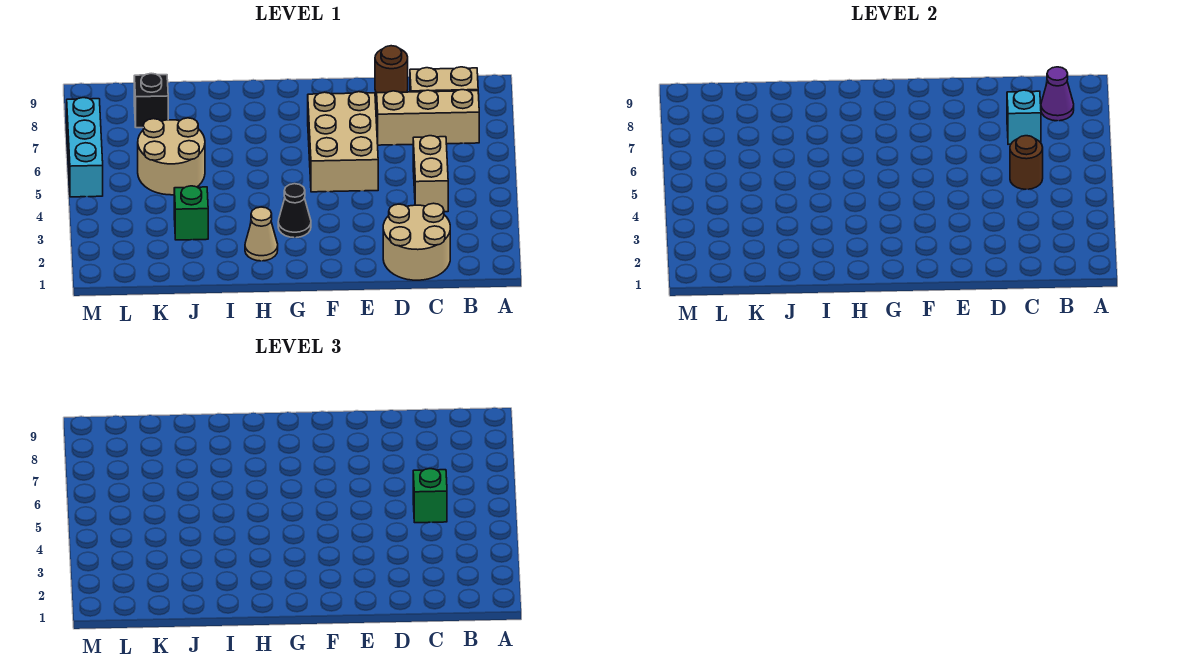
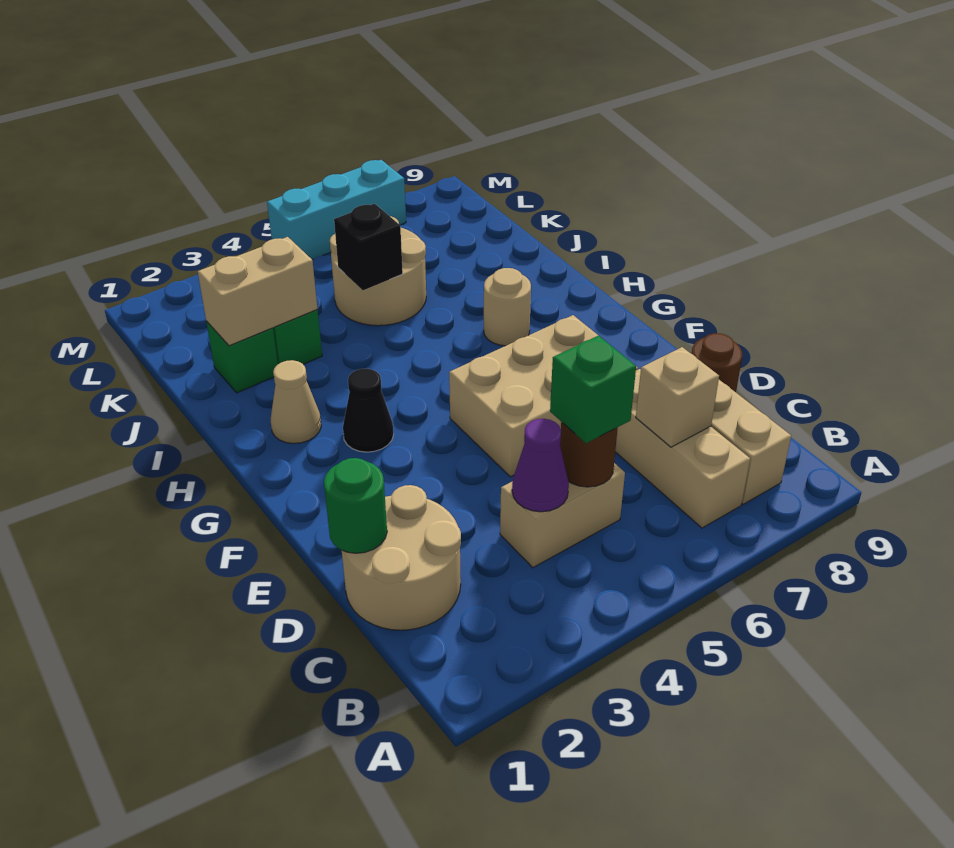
purple 1x1 cone [1041,67,1074,121] -> purple 1x1 cone moved to [512,419,569,512]
cyan 1x1 brick [1007,90,1041,144] -> tan 1x1 brick [636,347,719,447]
none -> green 1x1 round brick [324,458,387,553]
none -> tan 1x1 round brick [484,268,531,346]
none -> green 1x1 brick [206,321,278,393]
none -> tan 1x2 brick [198,237,317,346]
black 1x1 brick [134,73,168,128] -> black 1x1 brick moved to [334,204,403,290]

